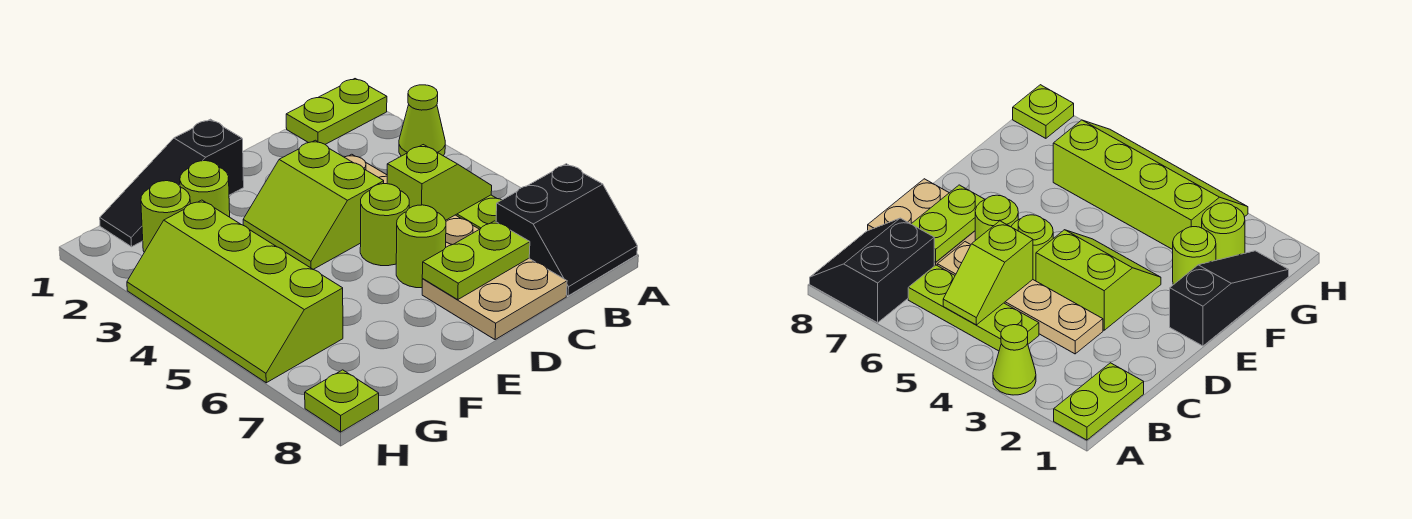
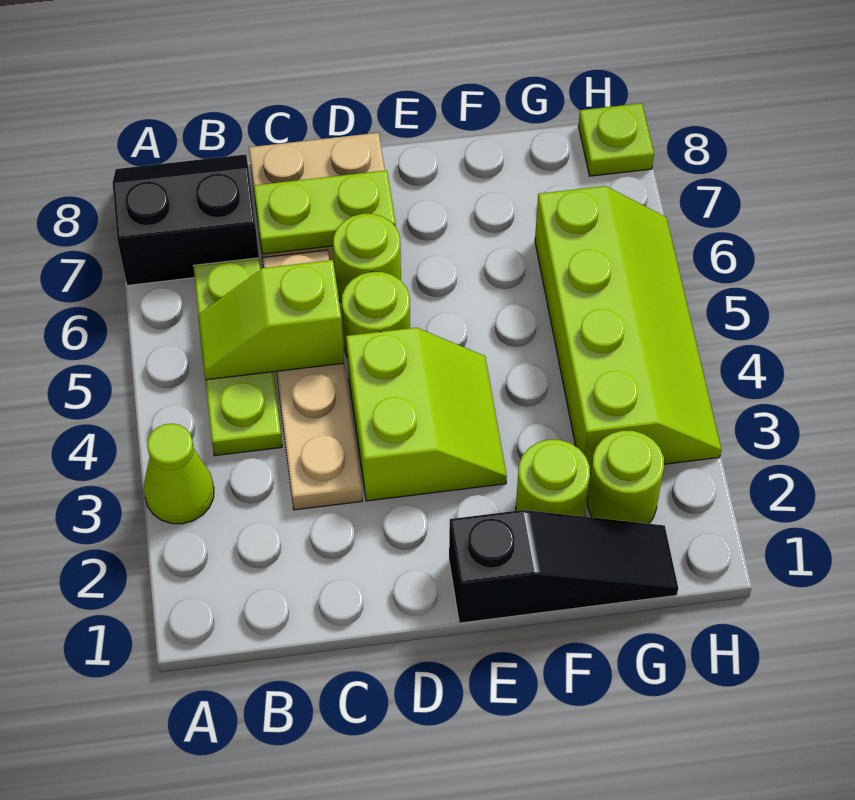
lime 1x2 plate [286,79,387,144] -> none

